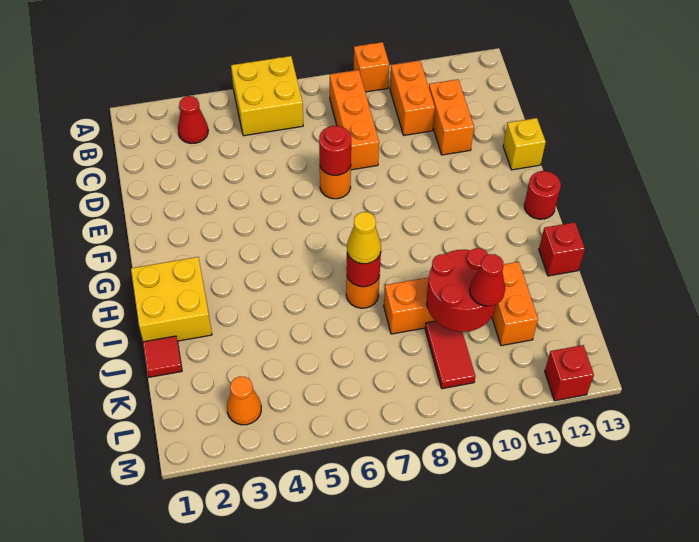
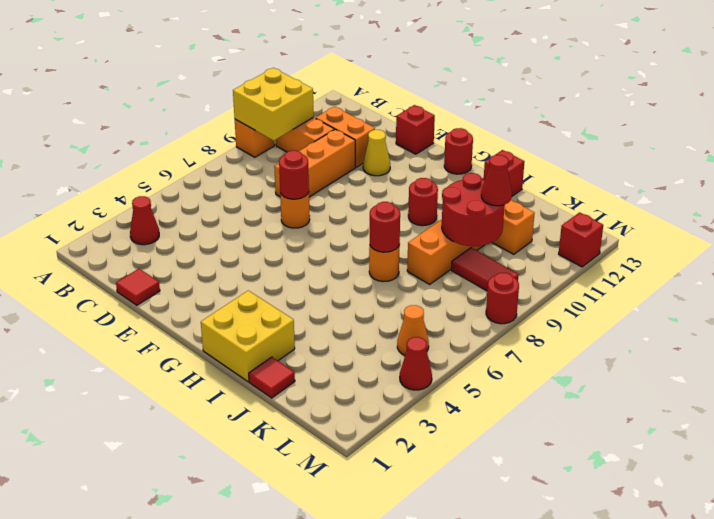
yellow 2x2 brick [231,56,303,136] -> yellow 2x2 brick moved to [233,68,314,140]
orange 1x3 brick [330,70,379,170] -> orange 1x3 brick turned to [274,129,355,197]
none -> red 1x1 tile [116,269,160,305]
yellow 1x1 brick [503,118,546,170] -> red 1x1 brick [396,105,435,154]
none -> red 1x1 round brick [408,178,438,226]
yellow 1x1 cone [347,212,381,264] -> yellow 1x1 cone moved to [363,130,390,176]
orange 1x1 cone [227,376,261,425] -> orange 1x1 cone moved to [397,305,429,355]
none -> red 1x1 cone [400,337,432,390]
none -> red 1x1 round brick [486,273,519,324]

